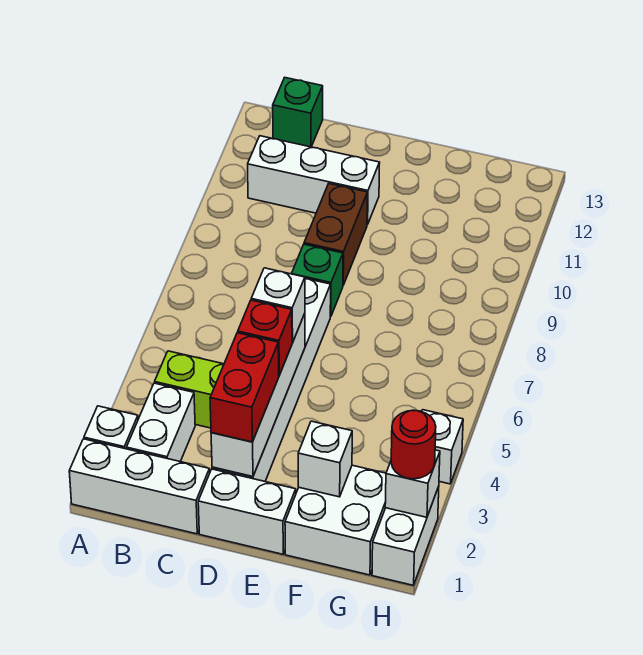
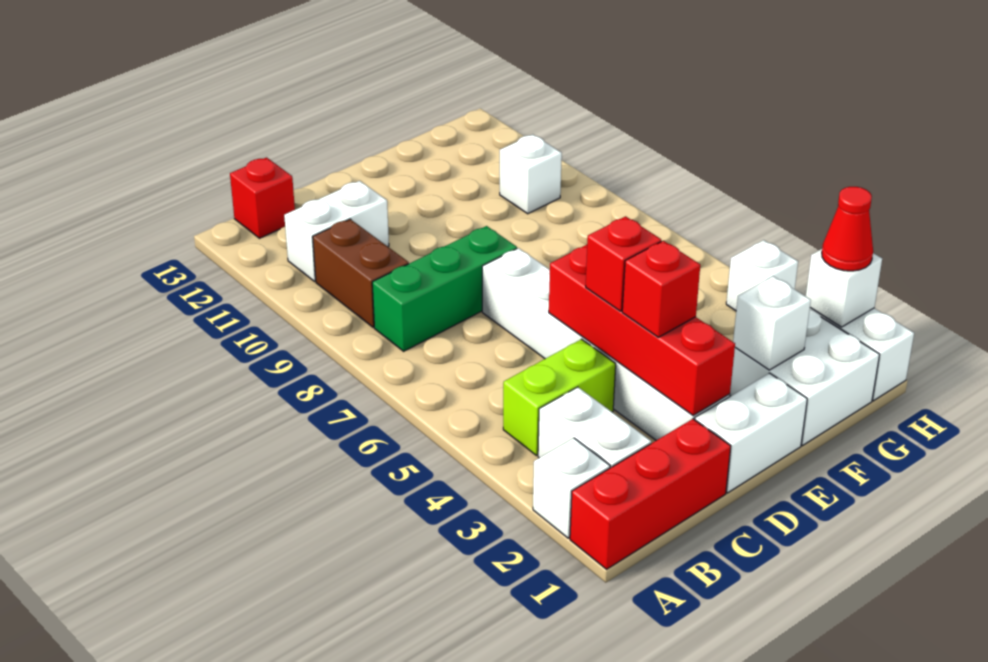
white 1x3 brick [69,439,210,534] -> red 1x3 brick [570,419,731,569]
white 1x3 brick [248,136,380,225] -> white 1x2 brick [284,181,389,281]
green 1x1 brick [273,78,323,147] -> red 1x1 brick [230,158,295,238]
white 1x4 brick [211,313,305,476] -> red 1x4 brick [549,245,735,415]
red 1x2 brick [210,333,279,442] -> red 1x1 brick [622,241,700,337]
white 1x1 brick [251,268,305,343] -> white 1x1 brick moved to [500,134,562,214]
green 1x1 brick [292,244,343,317] -> green 1x3 brick [372,226,517,351]
brown 1x2 brick [304,184,367,285] -> brown 1x2 brick moved to [313,219,409,327]
red 1x1 round brick [391,410,436,479] -> red 1x1 cone [822,187,873,271]

